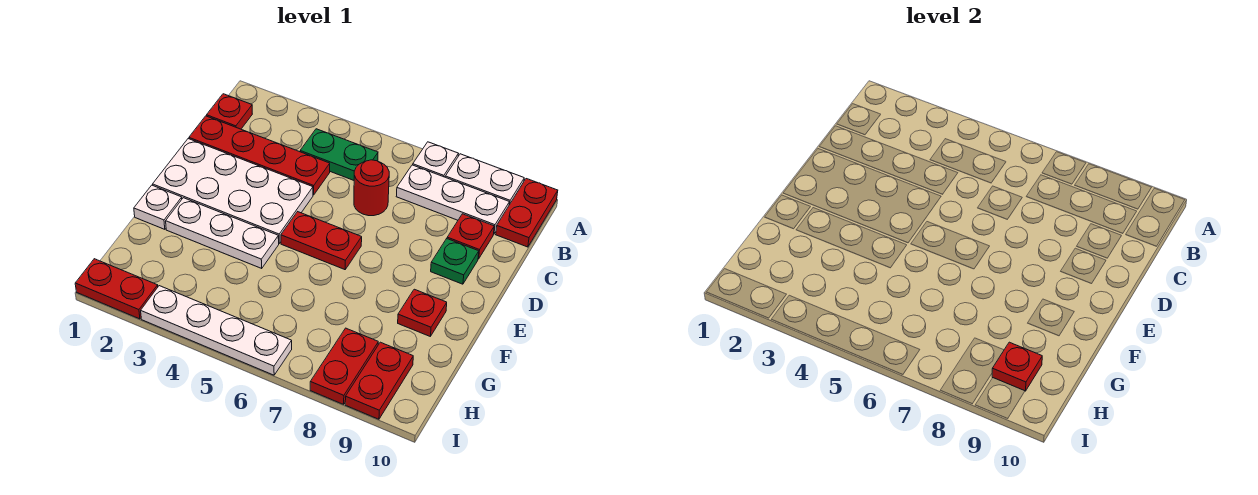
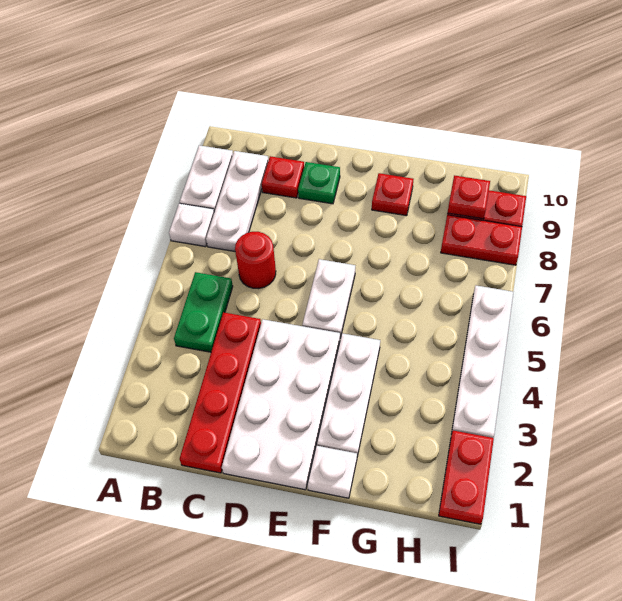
red 1x2 plate [496,179,558,247] -> none
red 1x1 plate [207,94,252,129] -> none
red 1x2 plate [281,212,362,270] -> white 1x2 plate [302,259,355,338]

